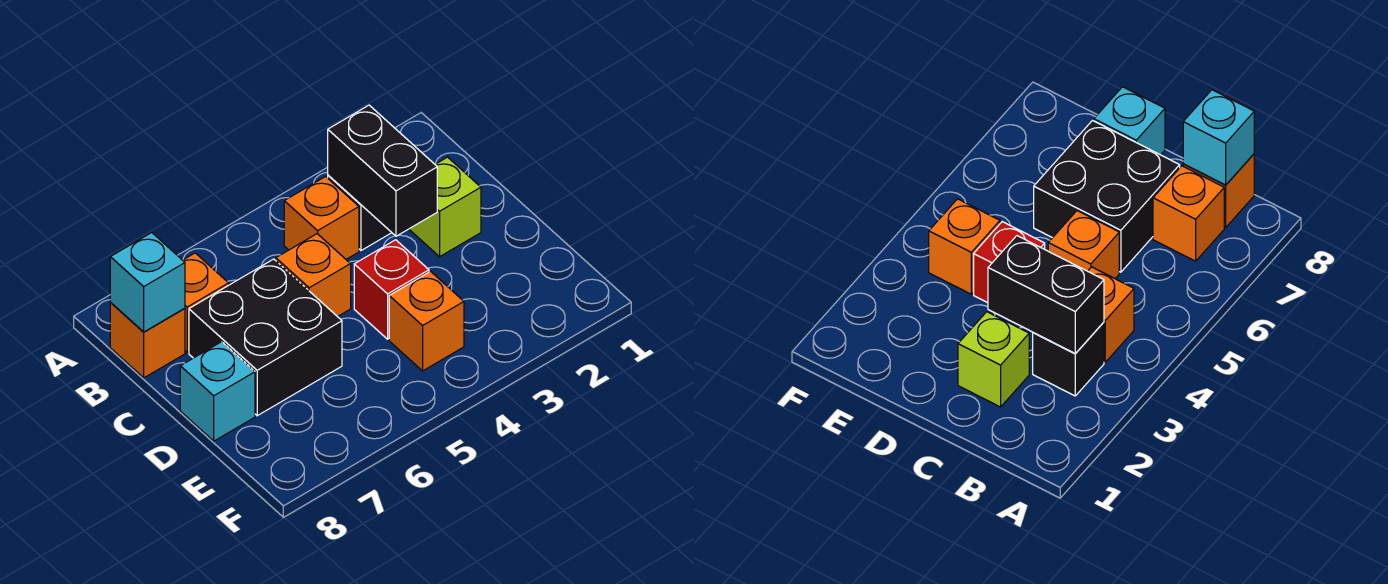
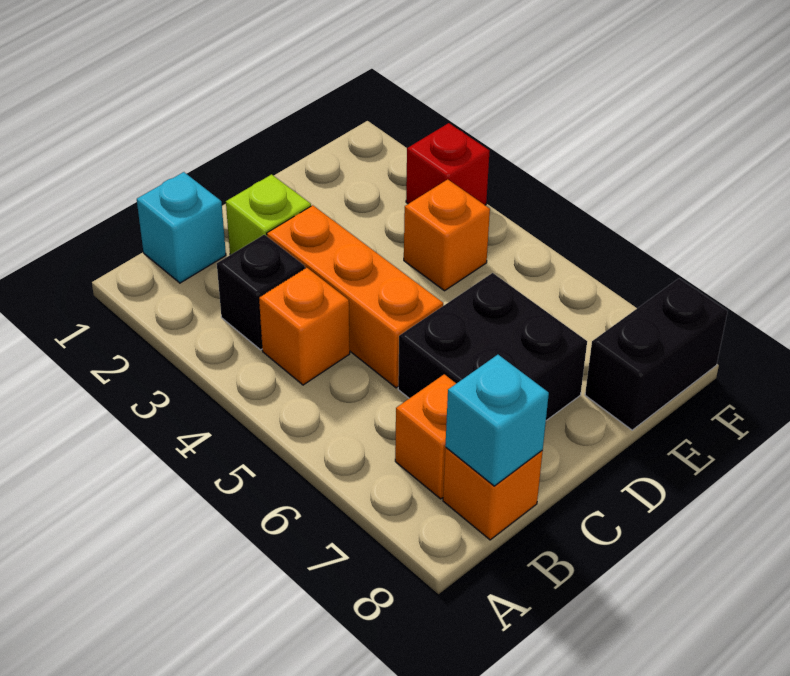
black 1x2 brick [328,105,437,236] -> black 1x2 brick moved to [585,278,728,430]
orange 1x1 brick [276,234,351,317] -> orange 1x3 brick [267,205,443,388]
red 1x1 brick [354,240,429,339] -> red 1x1 brick moved to [406,123,490,205]
cyan 1x1 brick [180,342,255,441] -> cyan 1x1 brick moved to [137,172,226,283]

